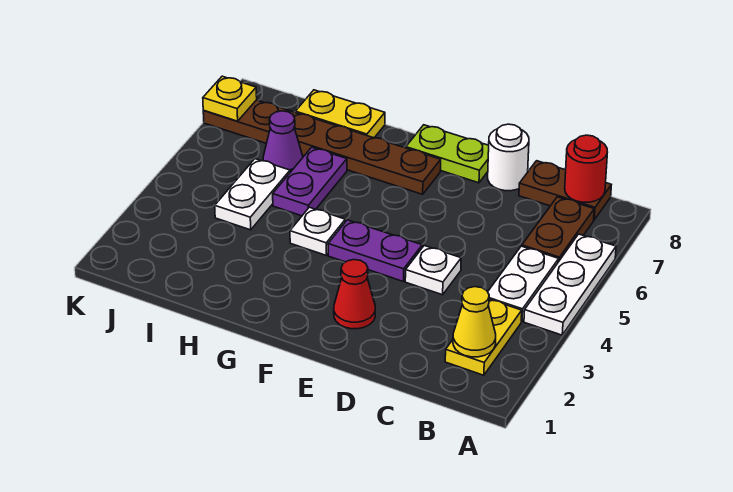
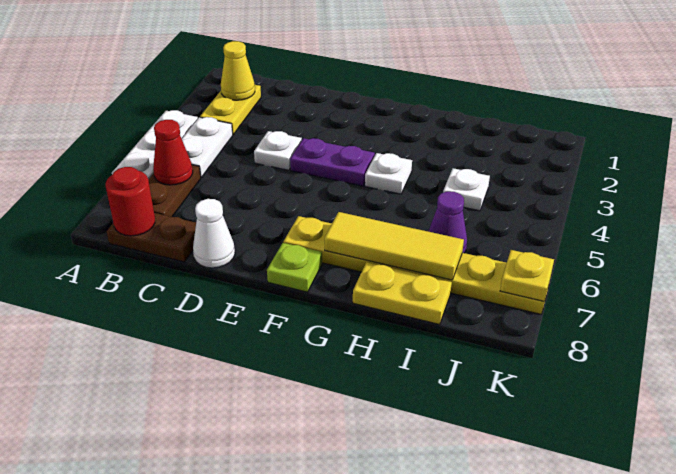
white 1x1 round brick [488,124,529,191] -> white 1x1 cone [193,199,235,268]
red 1x1 cone [334,260,375,329] -> red 1x1 cone moved to [153,120,193,185]
lime 1x2 plate [406,125,489,183] -> lime 1x1 plate [267,243,322,292]
brown 1x6 plate [203,100,441,194] -> yellow 1x6 plate [283,216,549,314]
none -> yellow 1x3 tile [325,212,464,280]
purple 1x2 plate [273,147,347,216] -> none
white 1x2 plate [215,159,290,230] -> white 1x1 plate [443,168,490,211]

